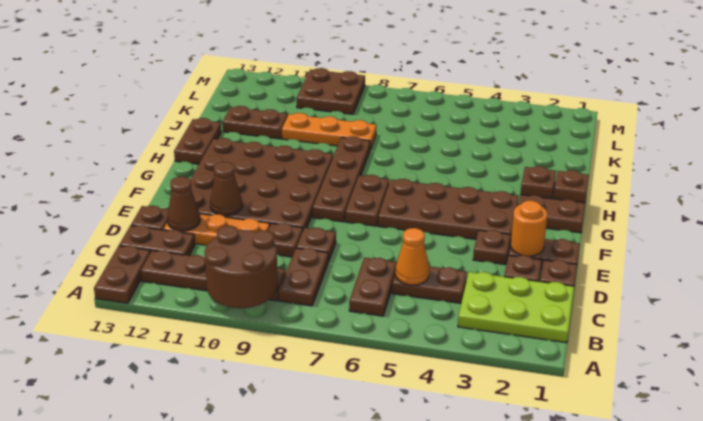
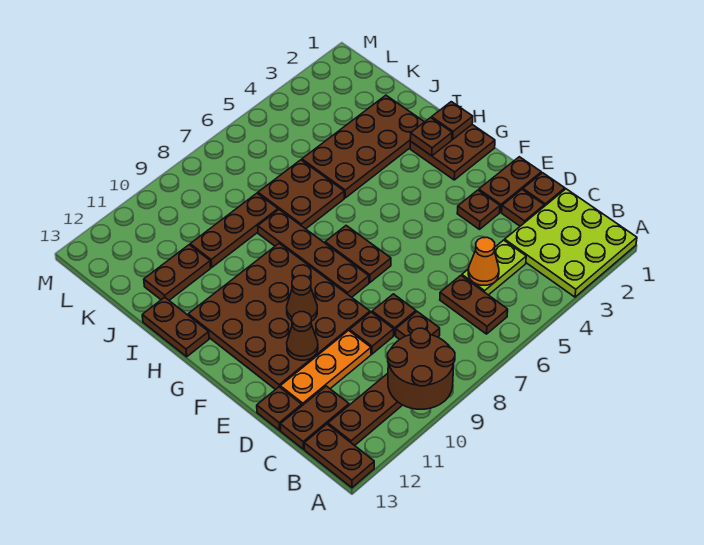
lime 2x3 plate [458,272,574,343] -> lime 3x3 plate [505,189,637,297]
brown 1x2 plate [279,248,328,306] -> brown 1x1 plate [396,312,440,339]
brown 1x2 plate [392,266,467,303] -> lime 1x2 plate [462,240,526,295]
brown 1x1 cone [167,176,200,231] -> brown 1x1 cone moved to [287,276,317,321]
orange 1x1 round brick [511,201,547,256] -> none
brown 2x4 plate [378,179,519,242] -> brown 2x4 plate moved to [302,95,424,198]
orange 1x3 plate [282,113,376,149] -> brown 1x3 plate [190,193,278,267]
brown 2x2 plate [297,68,365,114] -> brown 2x2 plate moved to [258,160,344,229]

